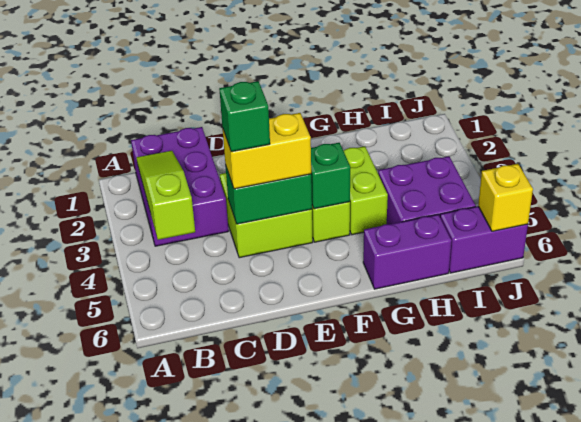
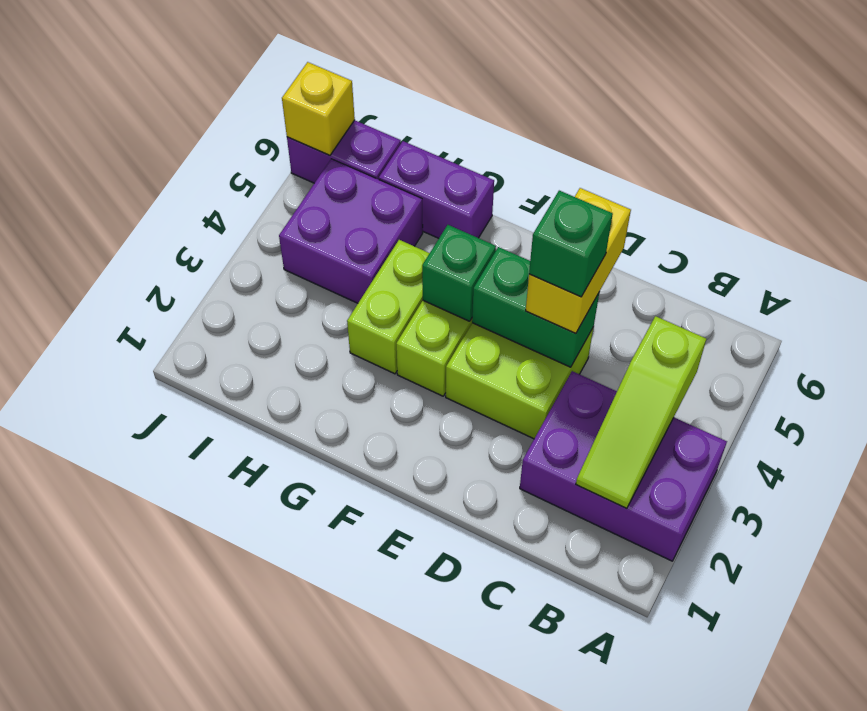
purple 2x3 brick [131,127,229,246] -> purple 2x3 brick turned to [520,371,727,561]
yellow 1x2 brick [223,113,311,189] -> yellow 1x2 brick turned to [526,188,631,334]

